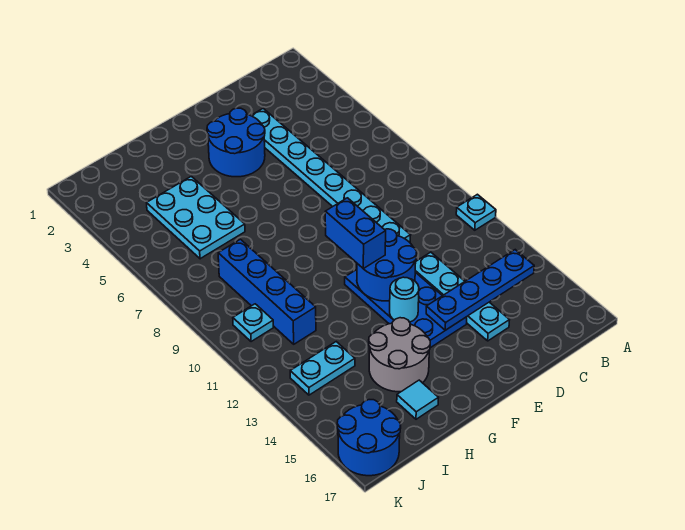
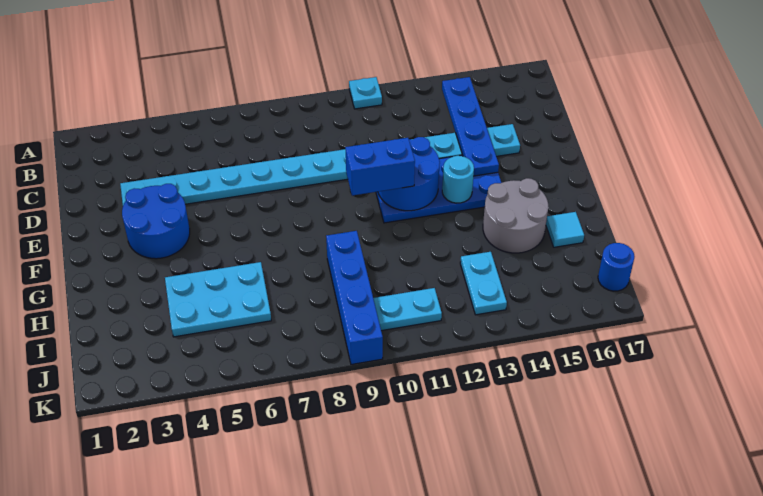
blue 1x4 brick [218,239,316,344] -> blue 1x4 brick turned to [326,231,383,365]
cyan 1x1 plate [233,304,273,342] -> cyan 1x2 plate [373,288,442,331]
blue 2x2 round brick [337,400,401,476] -> blue 1x1 round brick [598,243,635,291]

